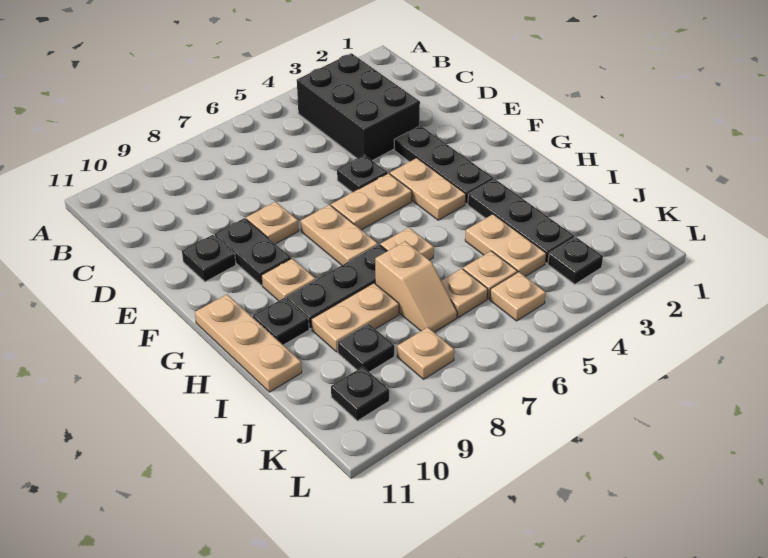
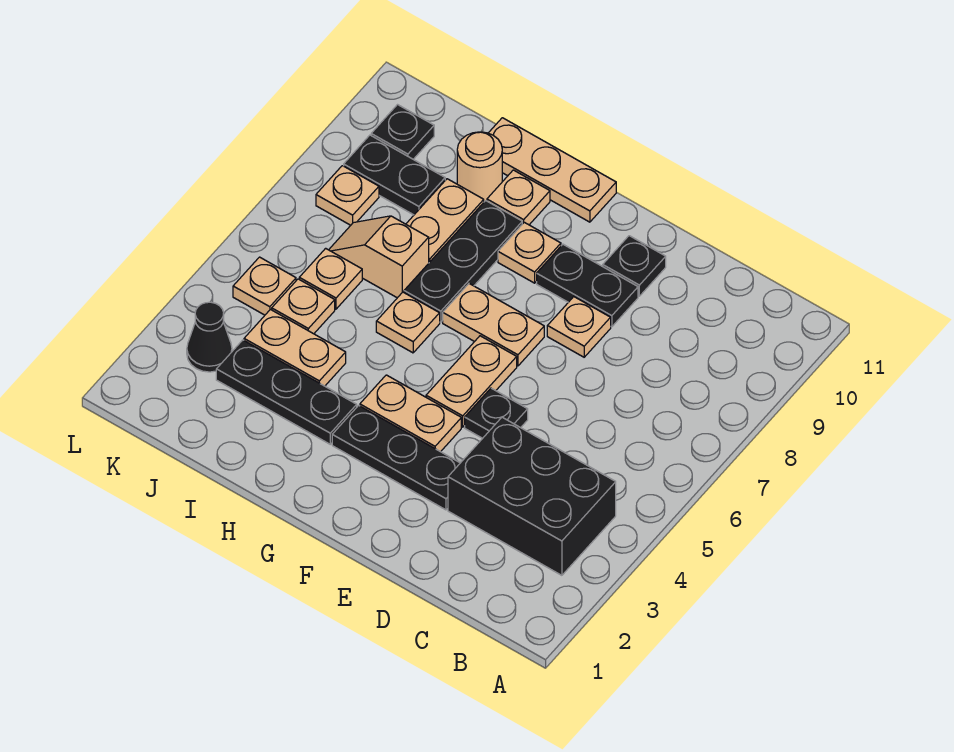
black 1x1 plate [253,298,309,345] -> tan 1x1 plate [487,170,550,225]
none -> tan 1x1 round brick [457,132,502,202]
black 1x1 plate [338,324,394,372] -> black 1x2 plate [344,135,445,215]
black 1x1 plate [548,237,603,284] -> black 1x1 cone [187,302,232,372]

